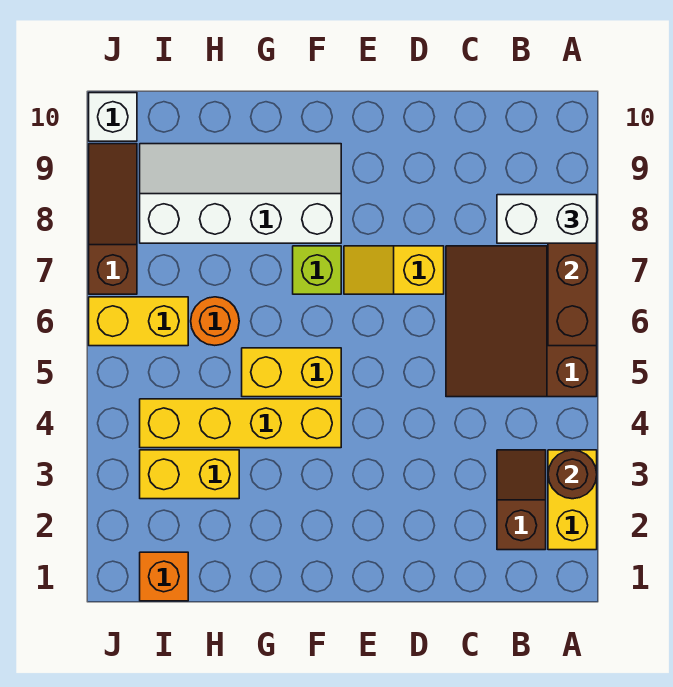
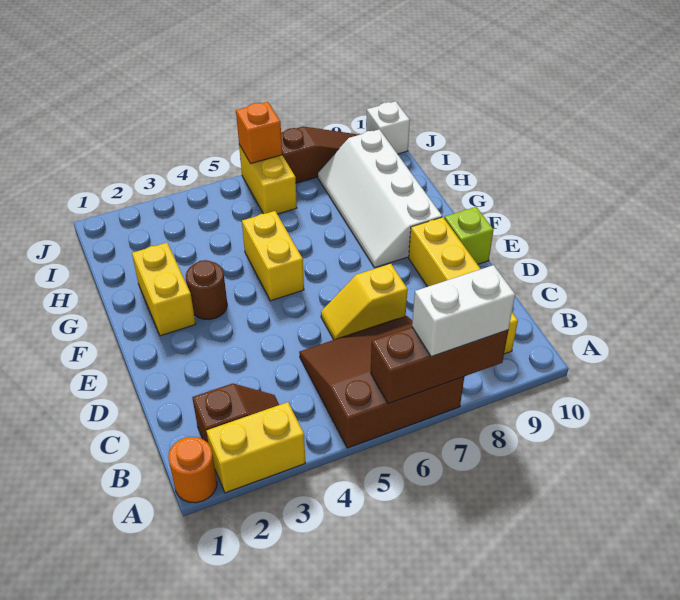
brown 1x1 round brick [548,450,597,499] -> brown 1x1 round brick moved to [186,260,227,320]
white 1x2 brick [497,195,597,243] -> white 1x2 brick turned to [412,265,515,357]
yellow 1x2 slope [344,246,444,294] -> yellow 1x2 slope turned to [321,264,407,340]
yellow 1x4 brick [140,399,341,448] -> yellow 1x4 brick moved to [409,217,518,354]
lime 1x1 brick [293,246,341,294] -> lime 1x1 brick moved to [444,207,493,264]
white 2x4 slope [140,144,341,243] -> white 2x4 slope turned to [318,129,442,268]
yellow 1x2 brick [140,450,239,499] -> yellow 1x2 brick moved to [132,243,196,336]
orange 1x1 round brick [191,297,239,345] -> orange 1x1 round brick moved to [168,437,217,503]
orange 1x1 brick [140,552,188,601] -> orange 1x1 brick moved to [236,102,282,164]

